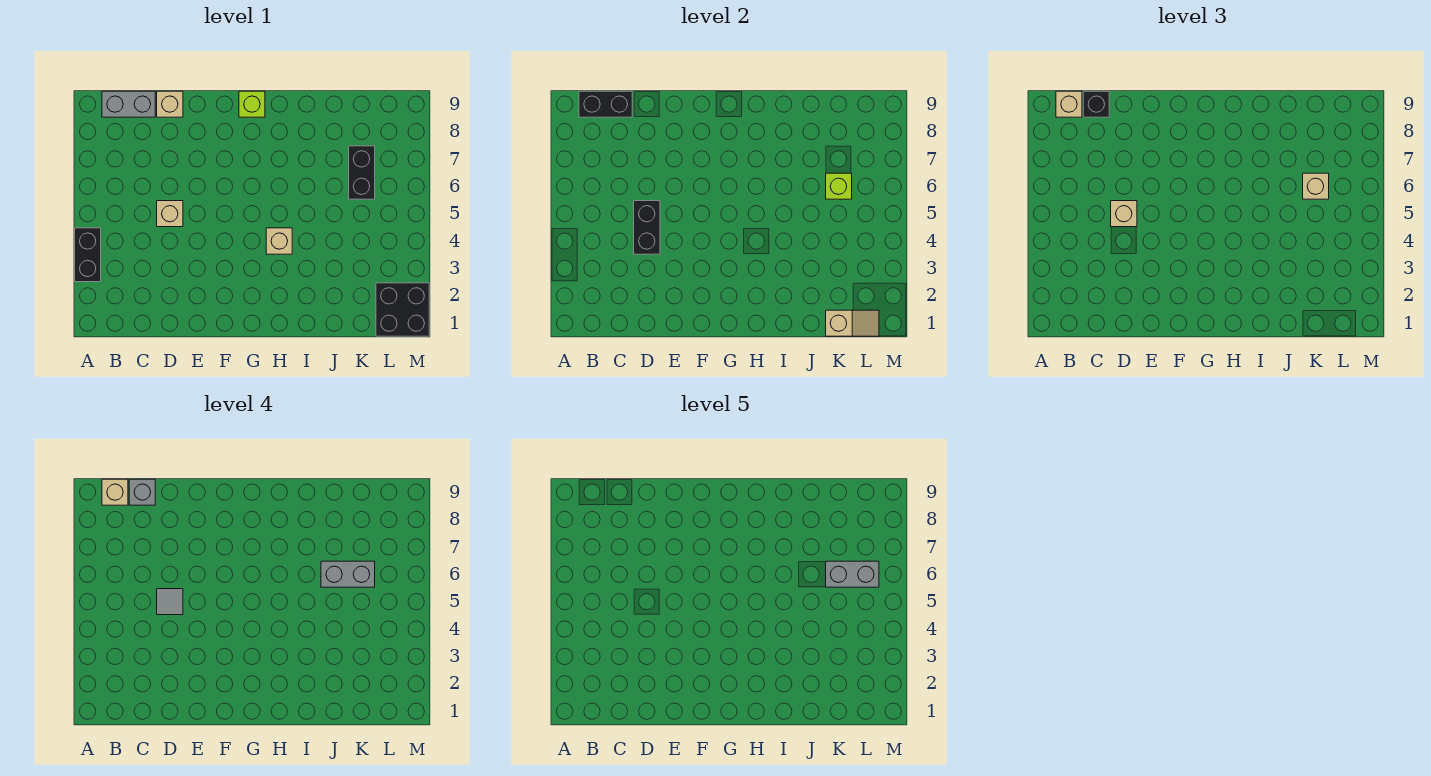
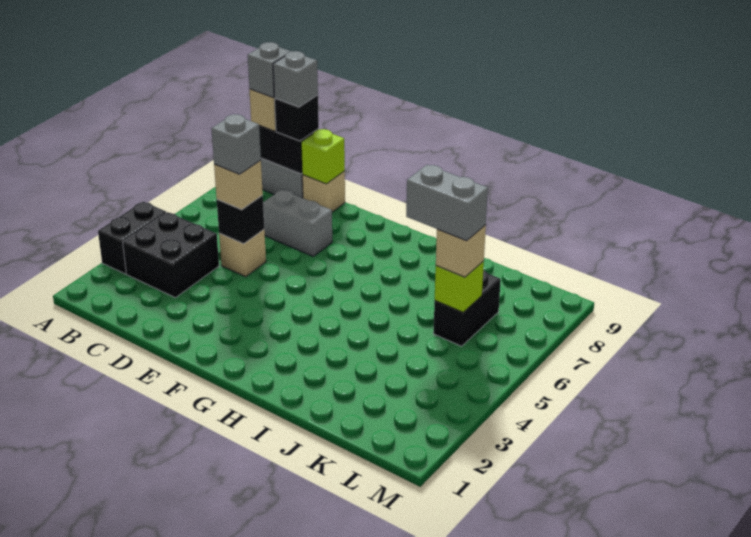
tan 1x1 brick [102,479,128,505] -> grey 1x1 brick [248,42,291,97]
black 1x2 brick [634,201,660,254] -> black 1x1 brick [217,196,264,244]
grey 1x1 tile [157,589,183,615] -> grey 1x1 brick [211,114,261,174]
lime 1x1 brick [239,91,265,117] -> lime 1x1 brick moved to [301,129,345,184]
tan 1x1 brick [266,228,292,254] -> none
tan 1x2 slope [826,310,879,336] -> none
grey 1x2 brick [826,561,879,587] -> grey 1x2 brick moved to [263,190,332,256]
black 2x2 brick [376,283,429,336] -> black 2x2 brick moved to [123,212,219,298]

